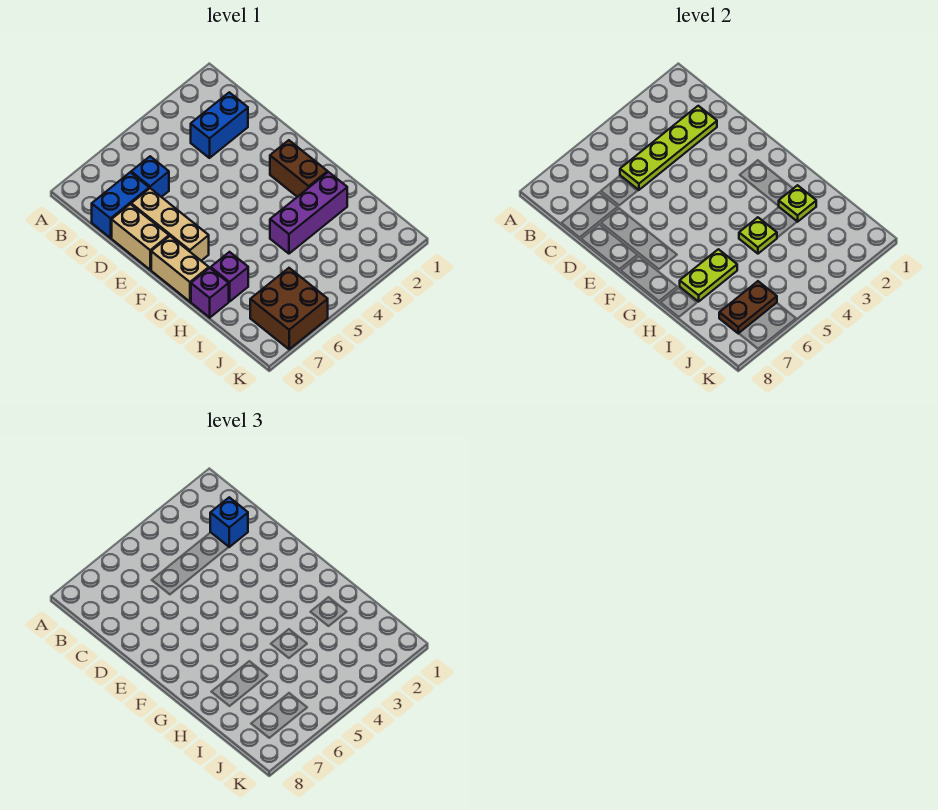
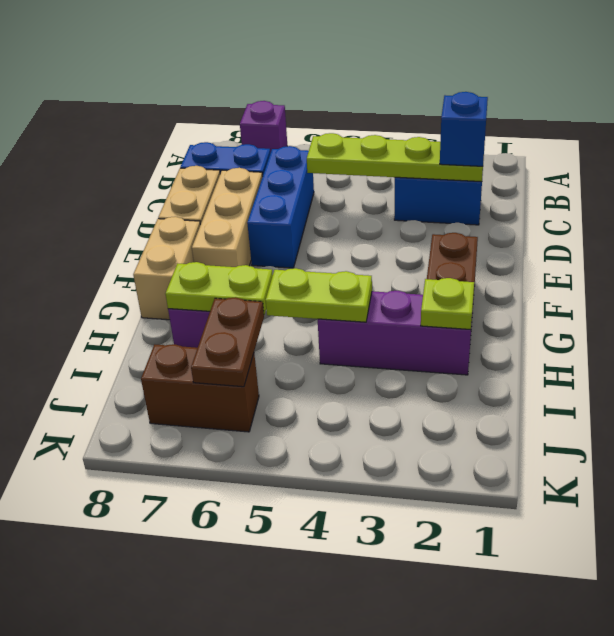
blue 1x1 brick [131,156,169,197] -> blue 1x3 brick [247,146,314,268]
lime 1x1 plate [739,217,777,254] -> lime 1x2 plate [266,268,372,322]
purple 1x1 brick [191,268,229,318] -> purple 1x1 brick moved to [240,101,287,153]
brown 2x2 brick [250,268,328,349] -> brown 1x2 brick [141,344,259,432]
brown 1x2 plate [719,281,777,334] -> brown 1x2 plate turned to [191,297,264,387]

